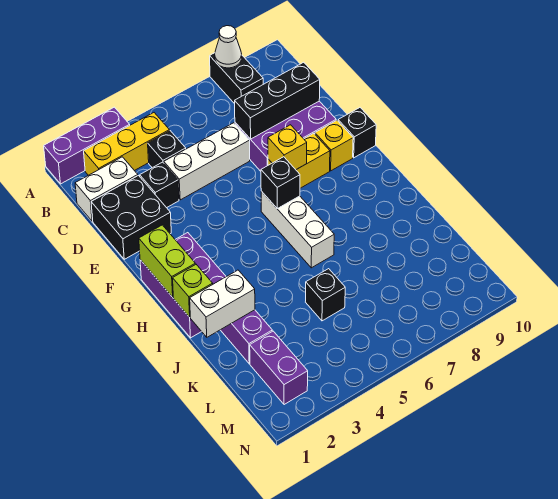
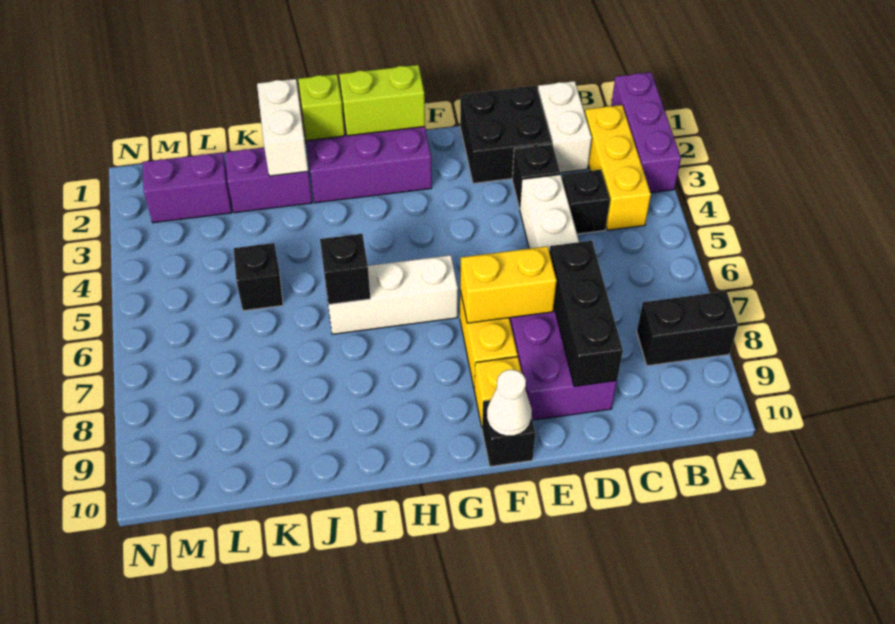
white 1x1 cone [215,26,242,68] -> white 1x1 cone moved to [487,370,532,436]
yellow 1x1 brick [268,125,307,170] -> yellow 1x2 brick [460,246,557,323]
black 1x1 brick [261,157,300,209] -> black 1x1 brick moved to [320,234,370,304]

